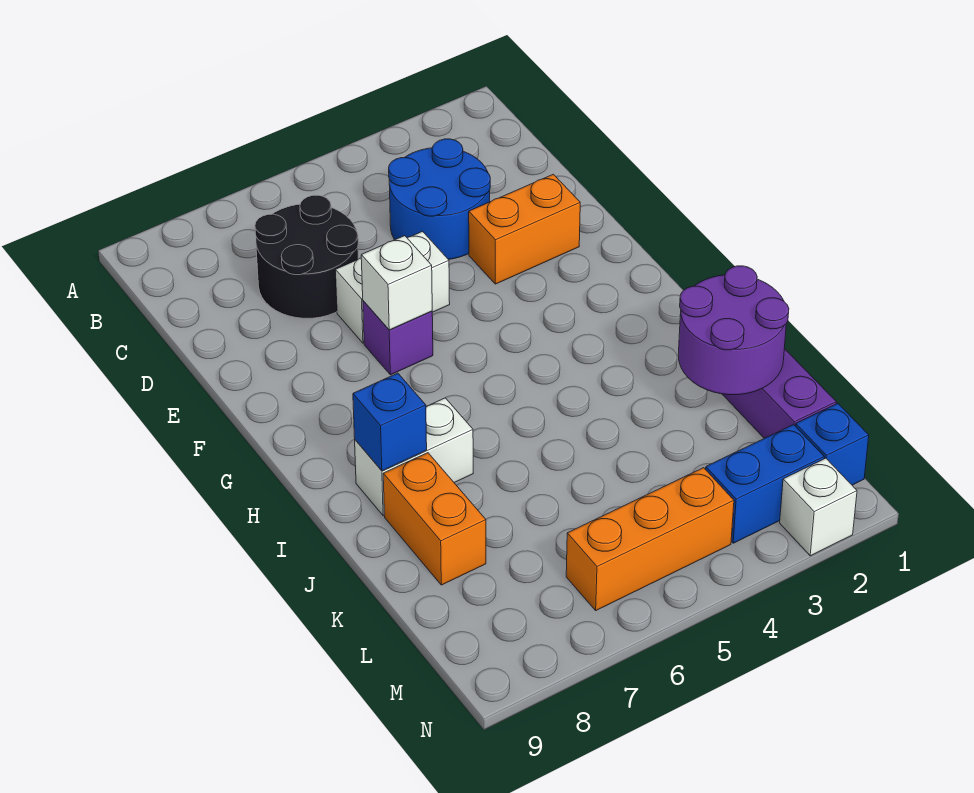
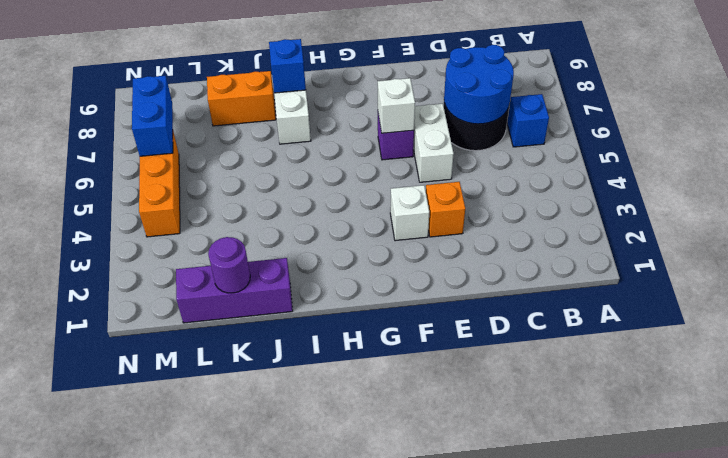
blue 2x2 round brick [389,139,490,259] -> blue 2x2 round brick moved to [444,45,514,124]
orange 1x2 brick [469,174,580,284] -> orange 1x1 brick [426,182,465,237]
purple 2x2 round brick [678,266,789,395] -> purple 1x1 round brick [208,237,250,293]
blue 1x1 brick [796,403,869,485] -> blue 1x1 brick moved to [507,94,549,147]
blue 1x2 brick [706,425,824,543] -> blue 1x2 brick moved to [132,76,173,156]
white 1x1 brick [780,458,857,556] -> white 1x1 brick moved to [390,185,429,241]

